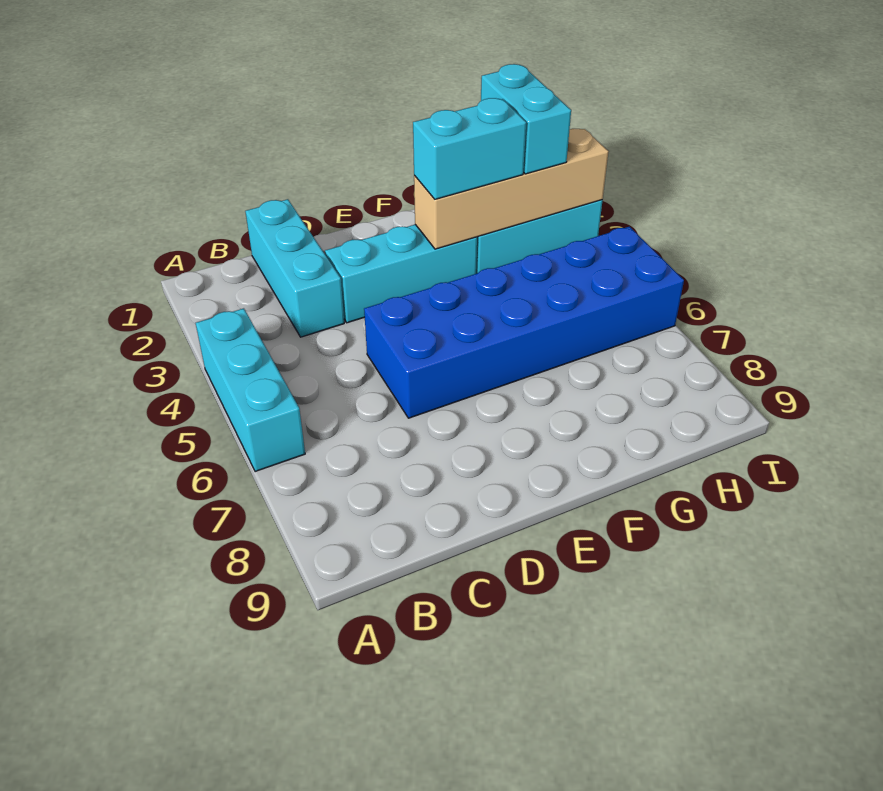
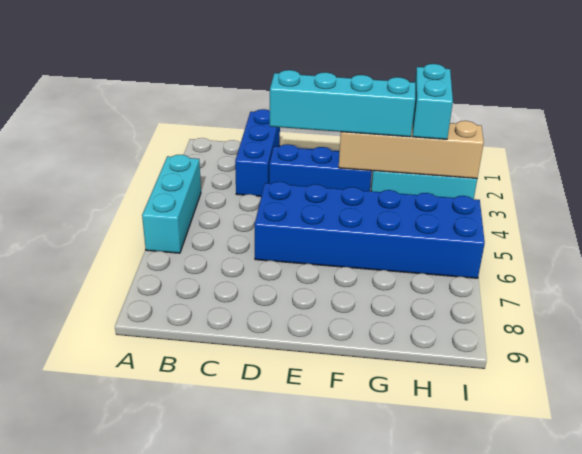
cyan 1x3 brick [245,199,344,337] -> blue 1x3 brick [235,109,280,196]
cyan 1x3 brick [325,225,477,323] -> blue 1x3 brick [269,144,372,191]
cyan 1x2 brick [413,98,526,199] -> cyan 1x4 brick [270,70,415,137]

